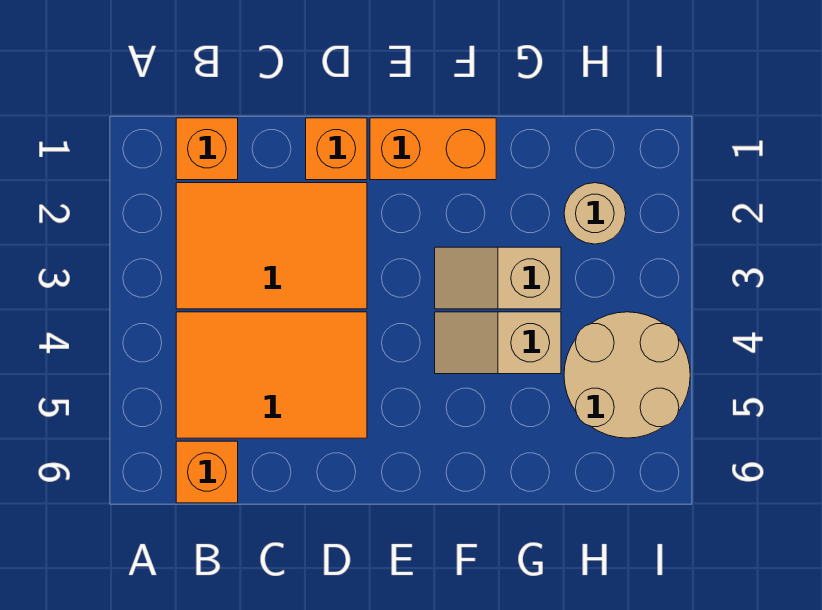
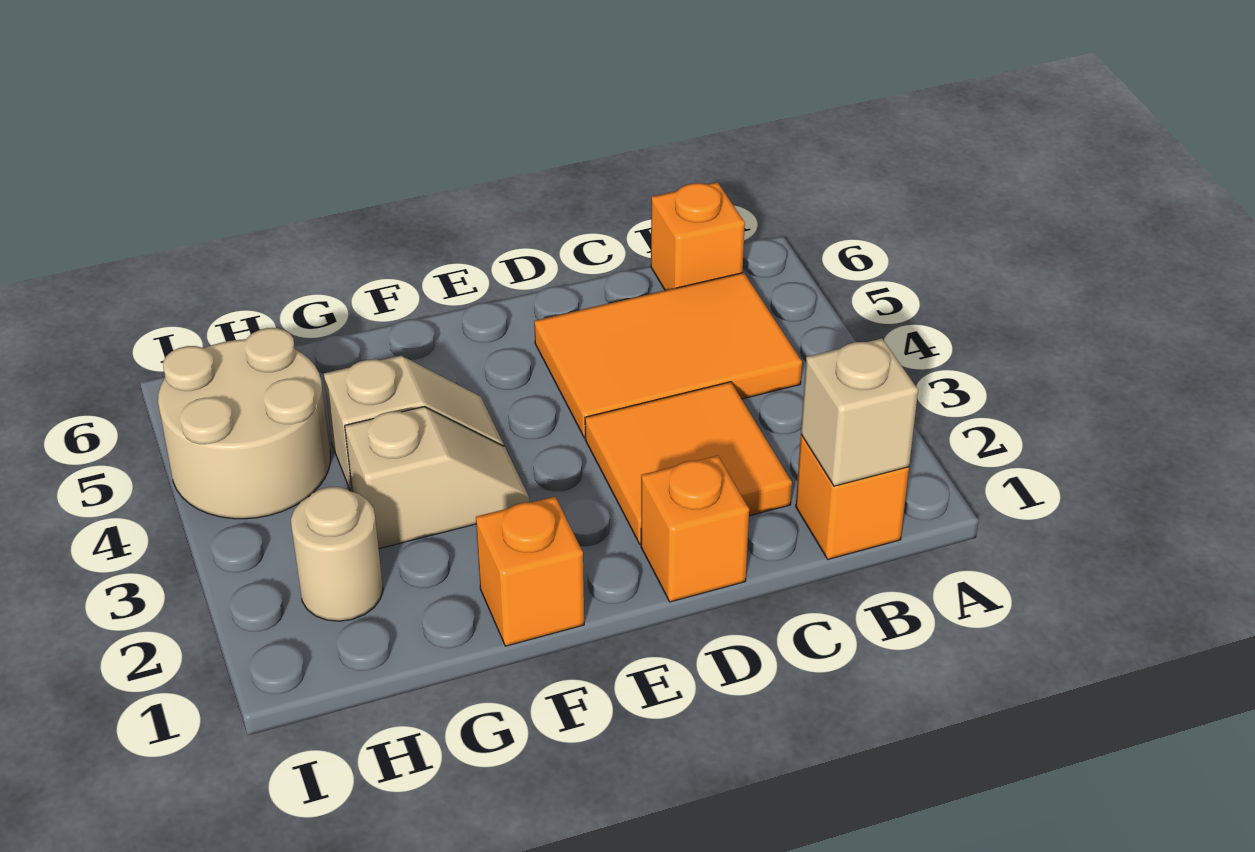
none -> tan 1x1 brick [801,339,918,486]
orange 2x3 tile [176,183,367,309] -> orange 2x2 tile [585,382,792,544]
orange 1x2 brick [370,118,496,180] -> orange 1x1 brick [476,497,584,646]

